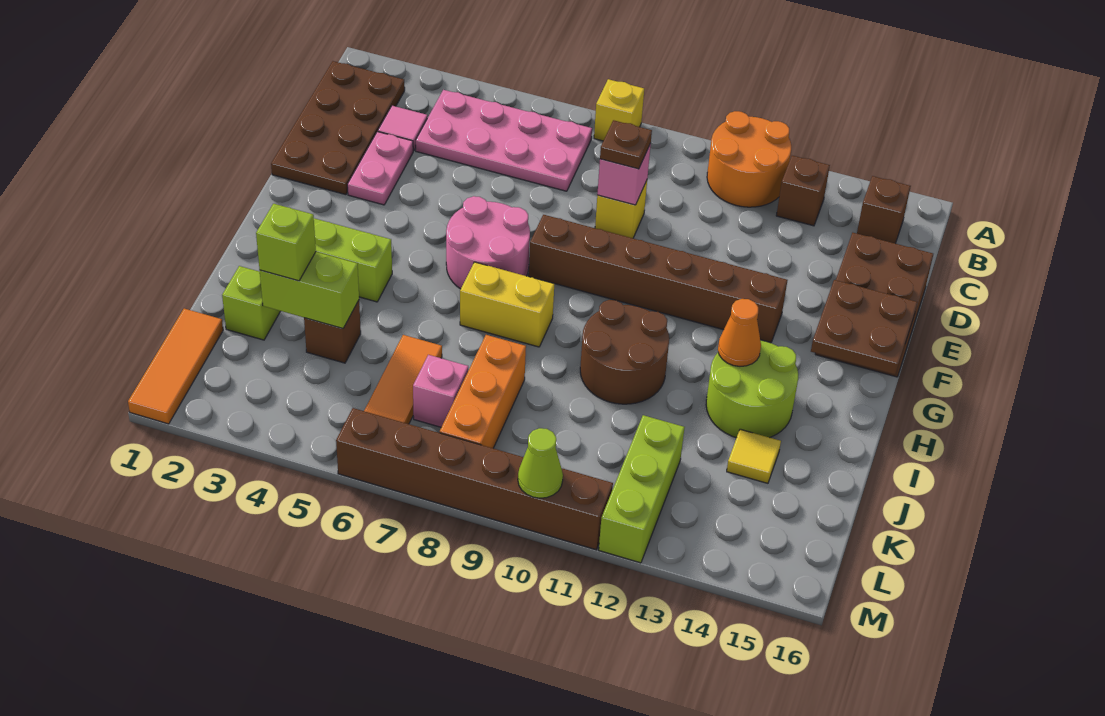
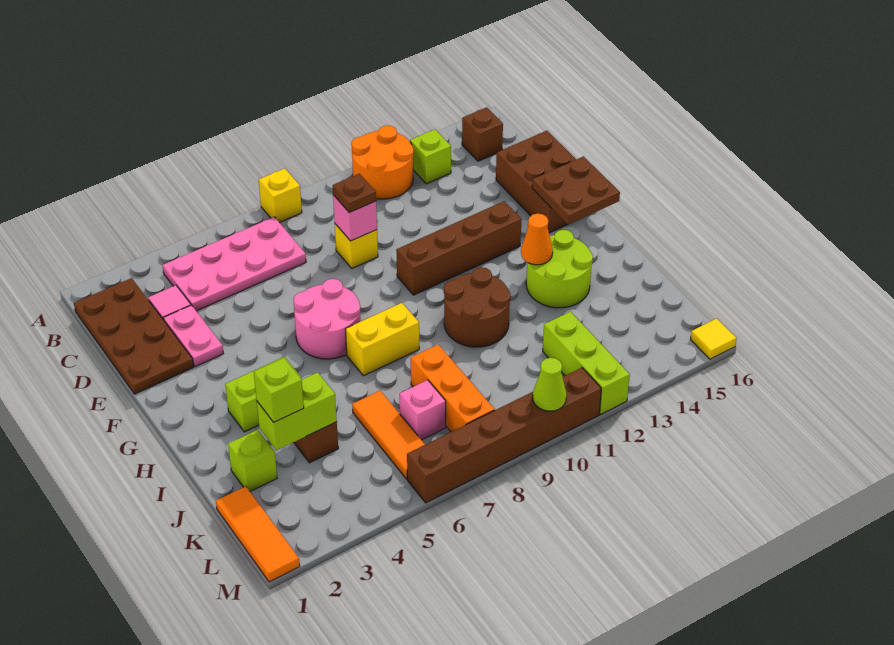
brown 1x1 brick [776,156,830,226] -> lime 1x1 brick [410,129,451,184]
brown 1x6 brick [529,215,787,343] -> brown 1x4 brick [396,201,521,295]
yellow 1x1 tile [727,429,781,483] -> yellow 1x1 tile moved to [690,318,736,359]

